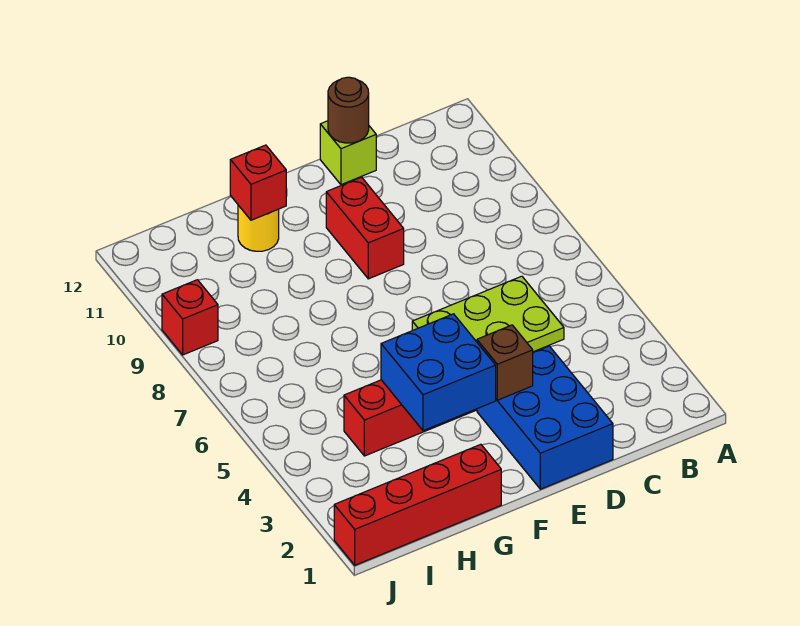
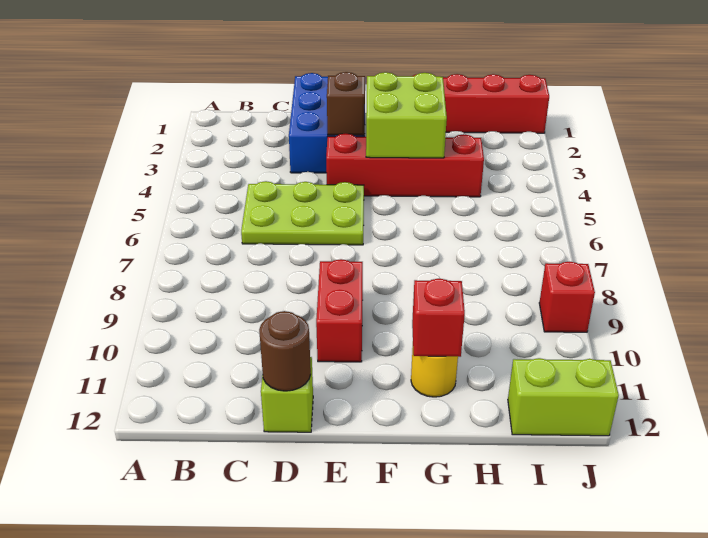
blue 2x2 brick [381,314,496,431] -> lime 2x2 brick [366,72,447,158]
none -> lime 1x2 brick [508,358,619,436]

